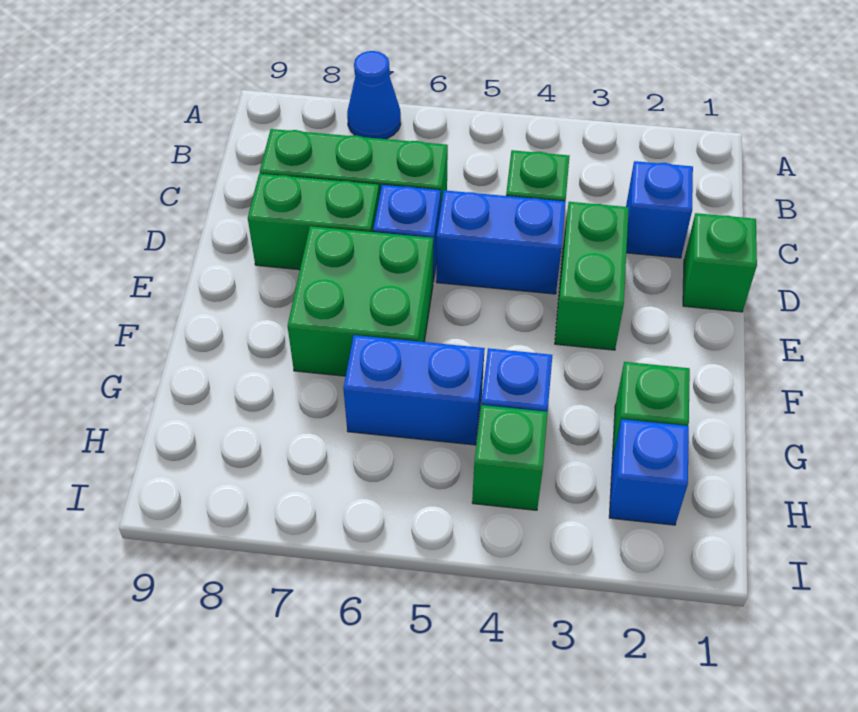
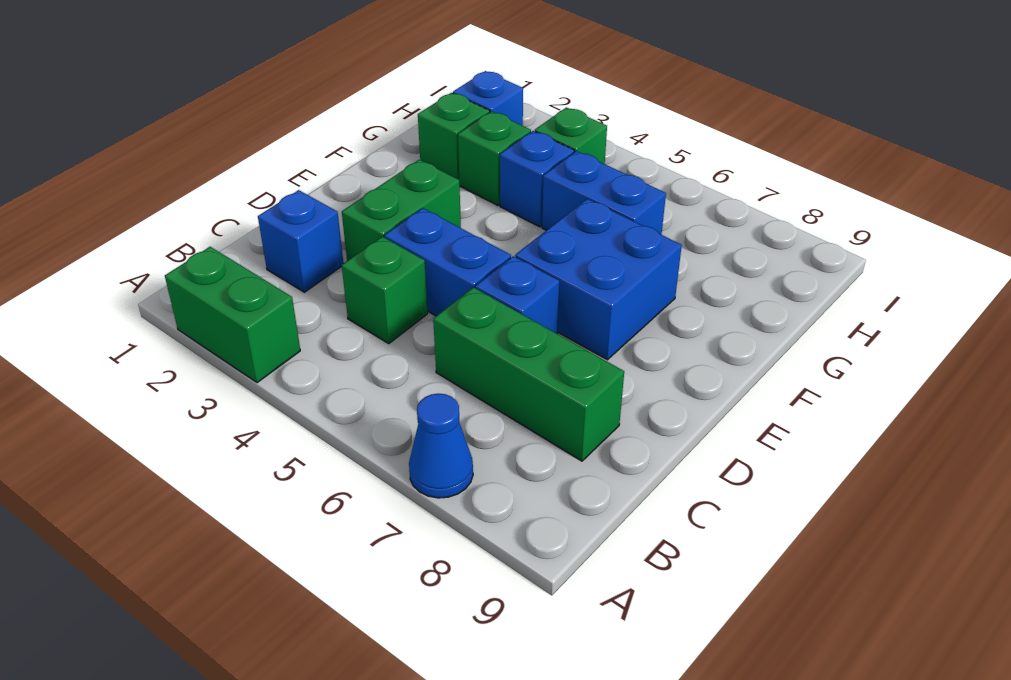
green 1x1 brick [683,213,757,312] -> green 1x1 brick moved to [458,111,531,205]
green 1x2 brick [248,174,379,270] -> green 1x2 brick moved to [165,247,300,383]
green 2x2 brick [288,226,433,376] -> blue 2x2 brick [515,199,682,360]

